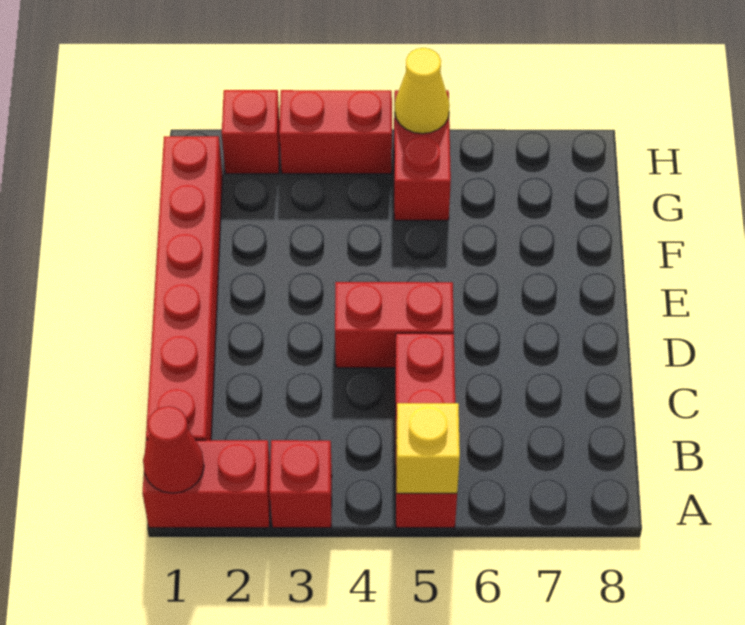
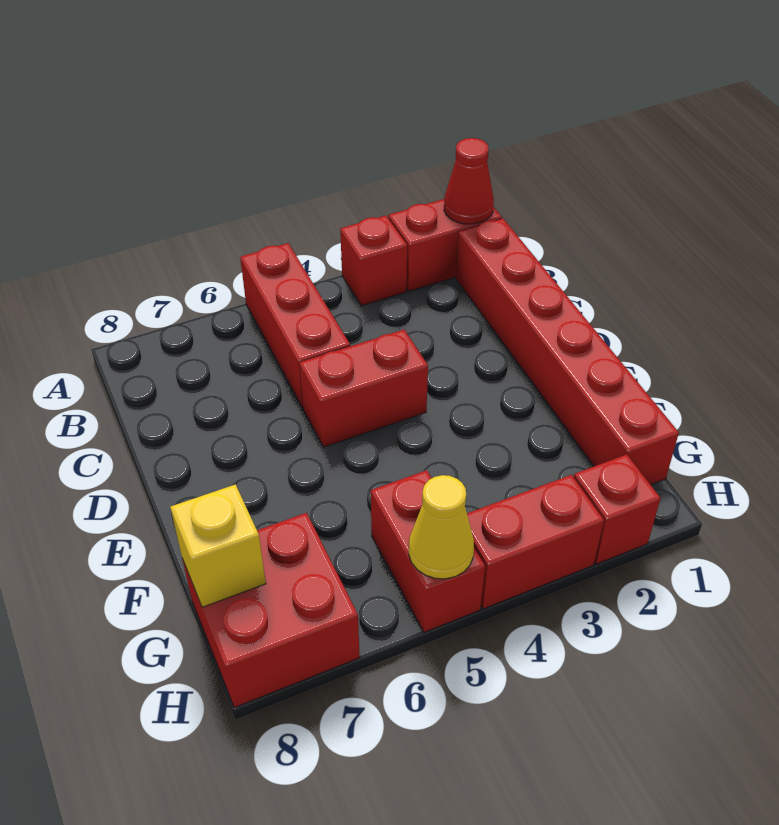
yellow 1x1 brick [396,403,460,493] -> yellow 1x1 brick moved to [170,484,266,607]
none -> red 2x2 brick [182,513,360,708]

